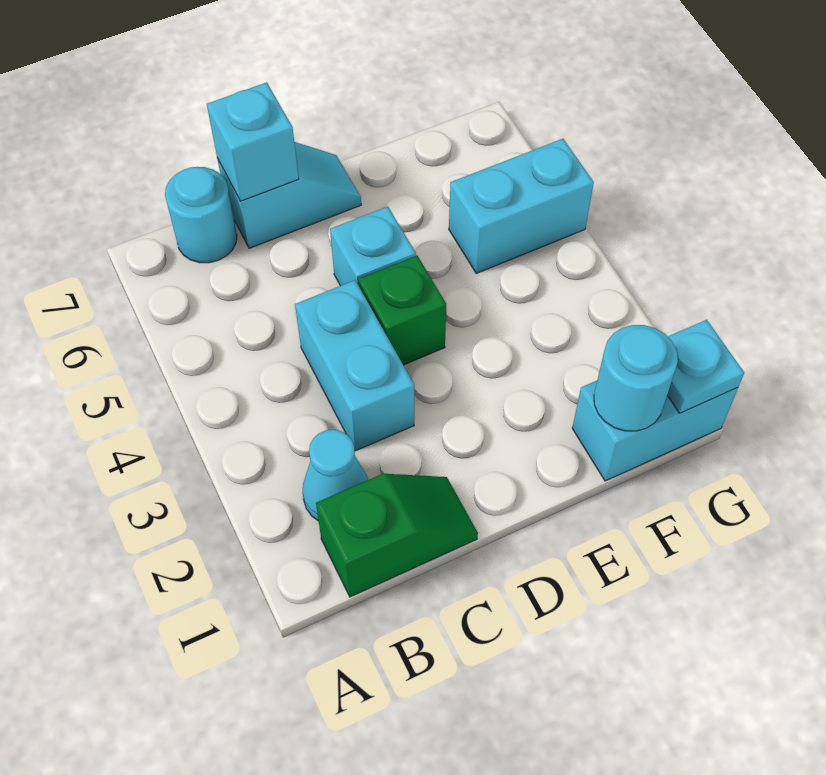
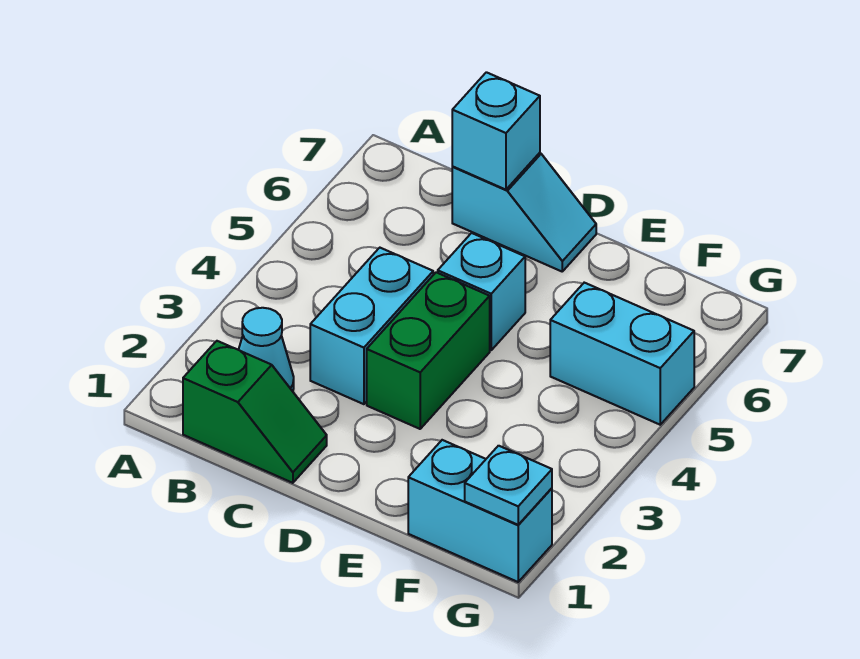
cyan 1x1 round brick [165,167,237,263] -> none
green 1x1 brick [358,256,446,365] -> green 1x2 brick [367,272,490,429]
cyan 1x1 round brick [594,325,678,431] -> none

